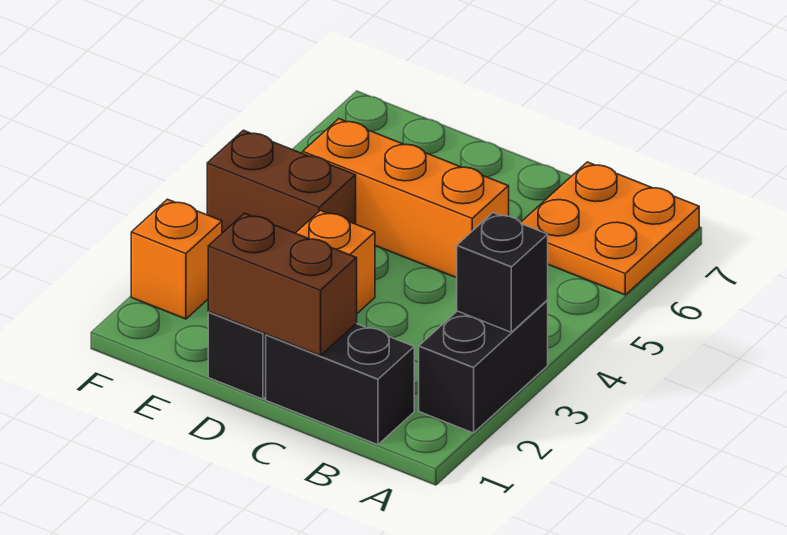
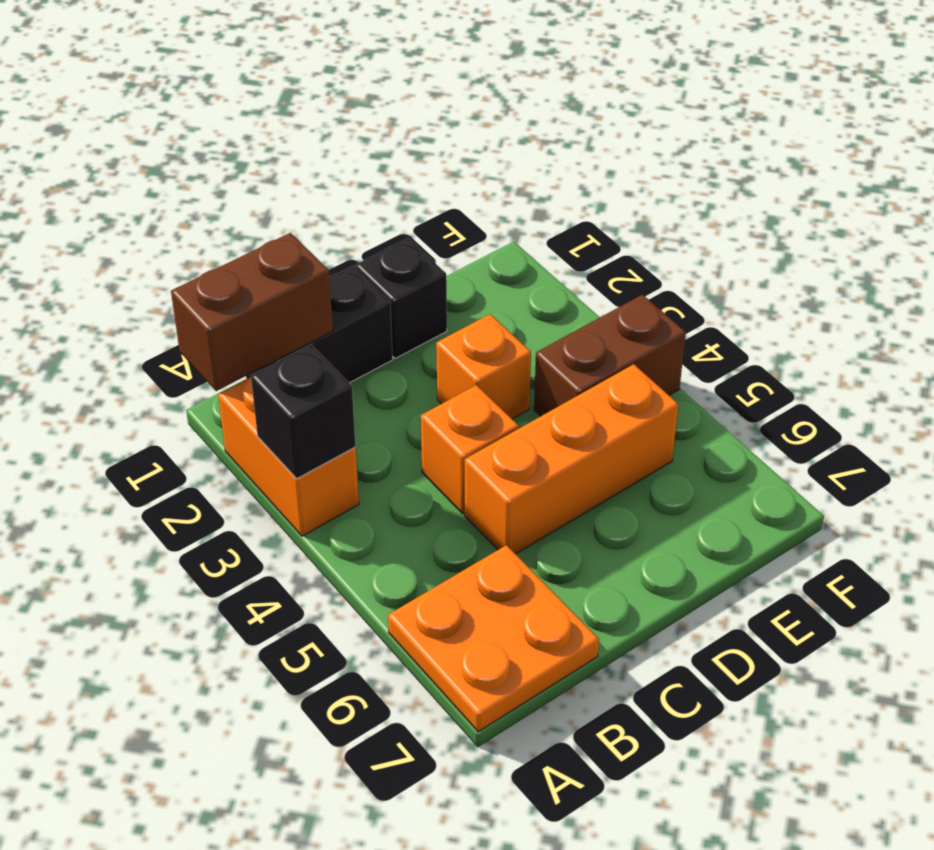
black 1x2 brick [419,301,548,433] -> orange 1x2 brick [218,377,359,536]
brown 1x2 brick [208,213,357,356] -> brown 1x2 brick moved to [171,233,333,391]
orange 1x1 brick [131,199,222,319] -> orange 1x1 brick moved to [421,385,519,514]

